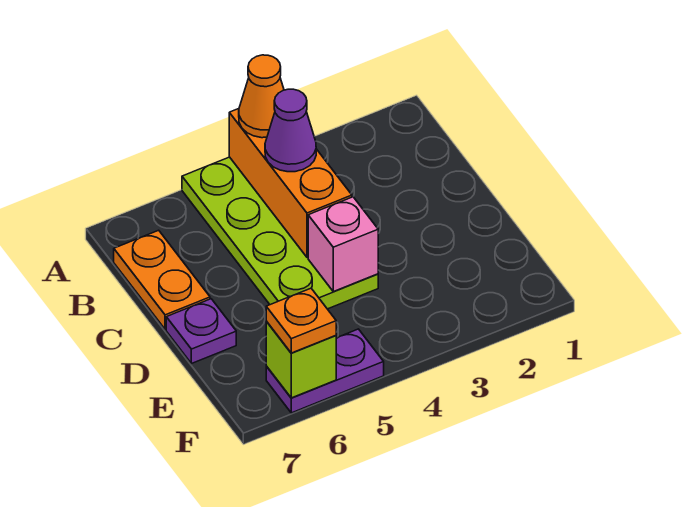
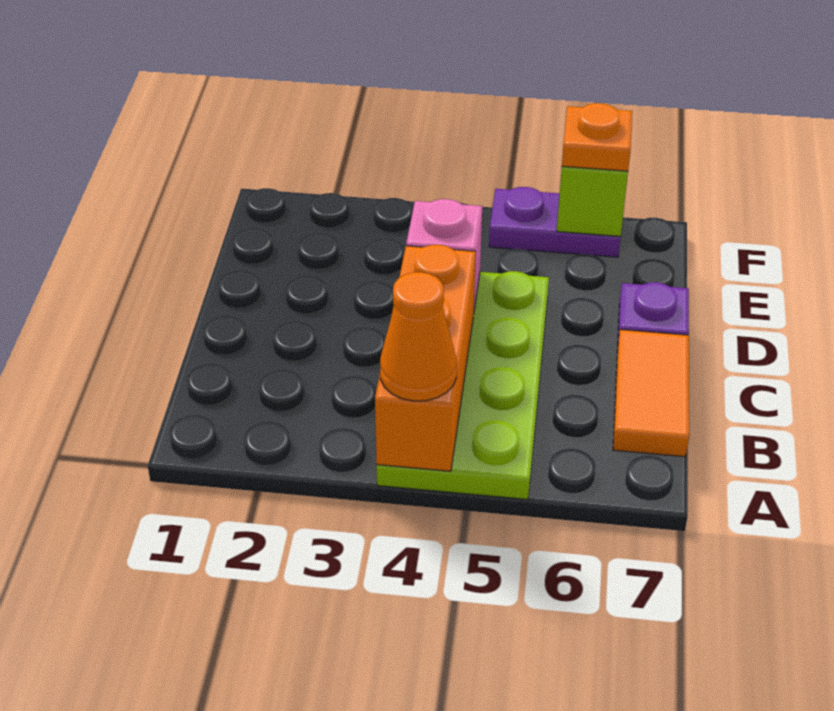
purple 1x1 cone [265,89,316,172] -> none
orange 1x2 plate [114,230,210,329] -> orange 1x2 tile [613,330,689,457]

